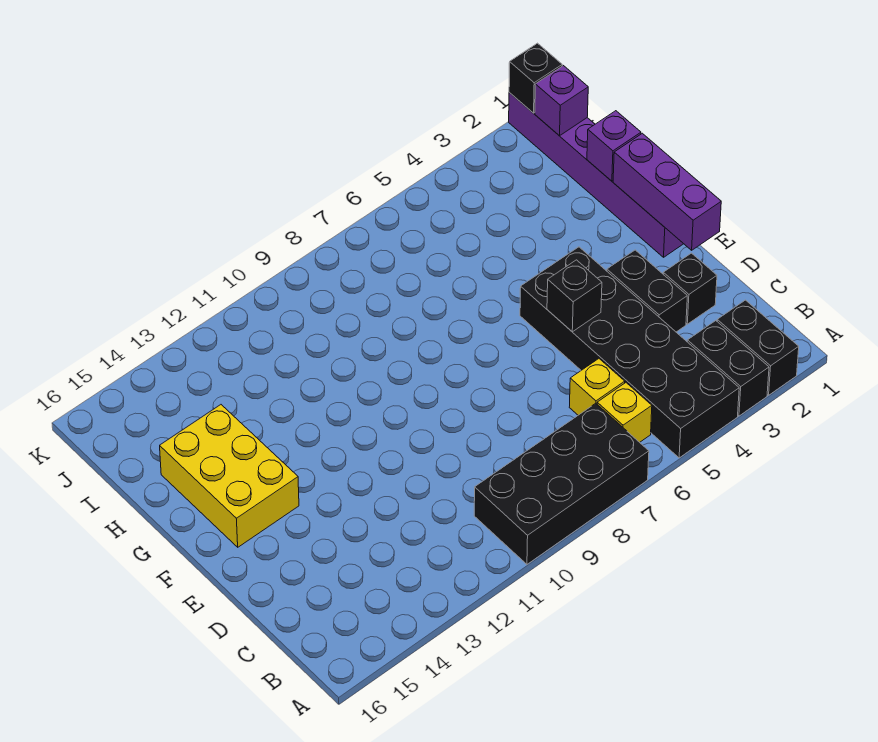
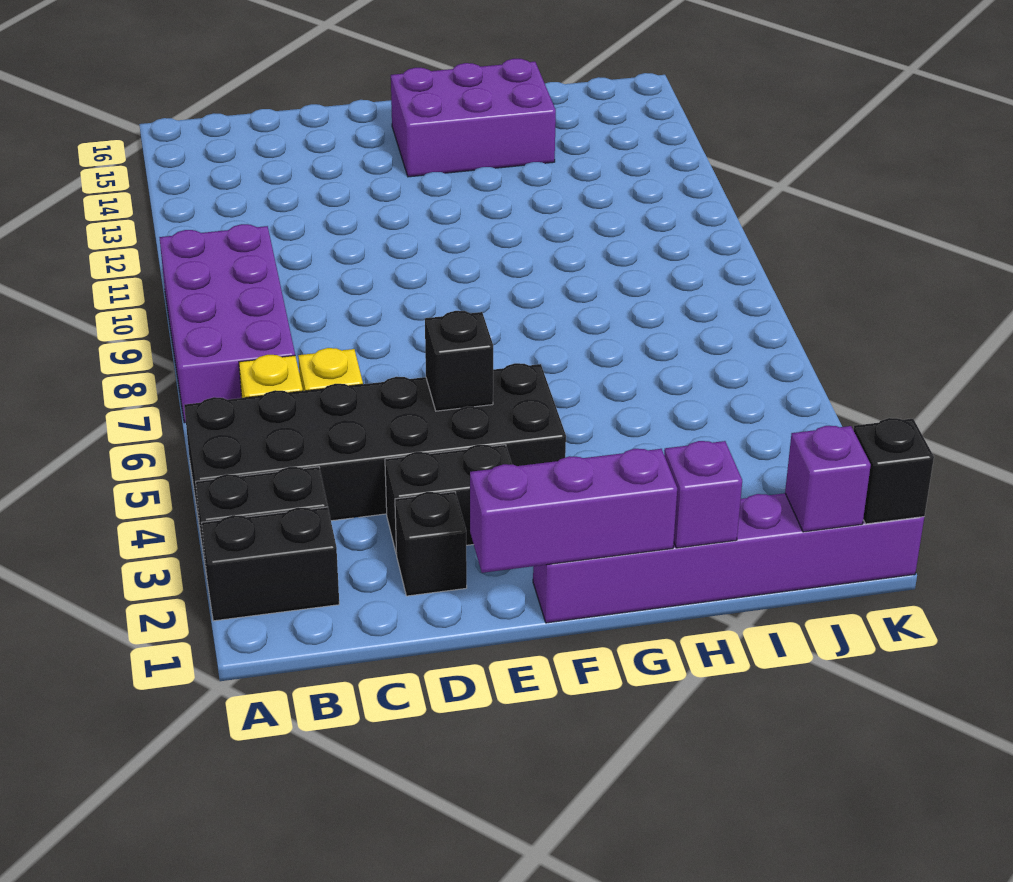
black 2x4 brick [474,403,649,564] -> purple 2x4 brick [159,224,295,423]
yellow 2x3 brick [160,405,299,547] -> purple 2x3 brick [391,59,556,177]

